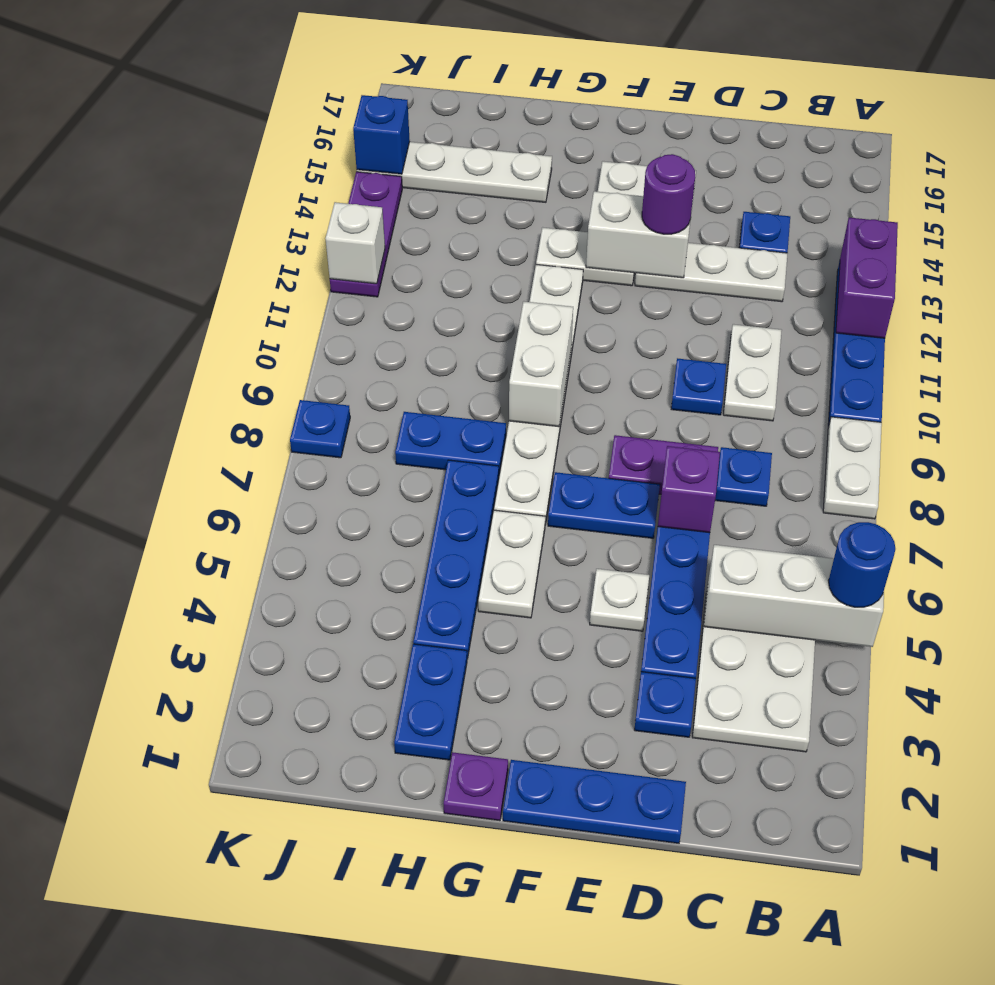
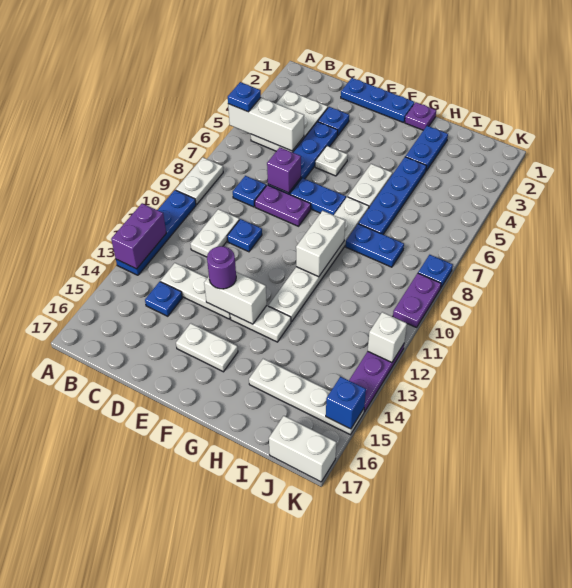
blue 1x1 round brick [829,522,895,607] -> blue 1x1 plate [228,82,261,112]
none -> white 1x2 brick [269,416,336,482]
none -> purple 1x2 plate [393,273,441,328]

